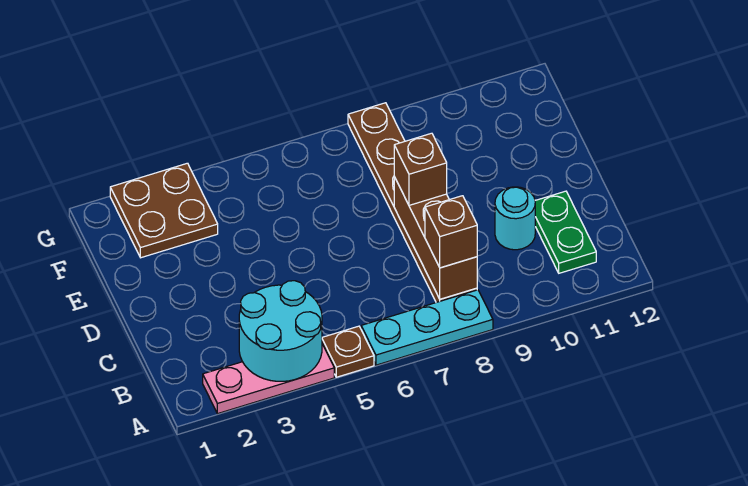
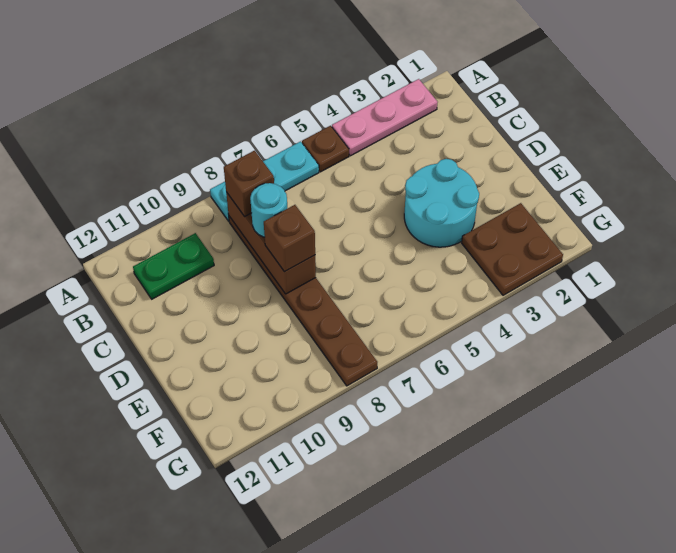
cyan 2x2 round brick [239,281,322,381] -> cyan 2x2 round brick moved to [404,159,479,247]
green 1x2 plate [535,191,596,273] -> green 1x2 plate turned to [133,233,214,299]
cyan 1x1 round brick [495,187,535,250] -> cyan 1x1 round brick moved to [250,183,287,237]

